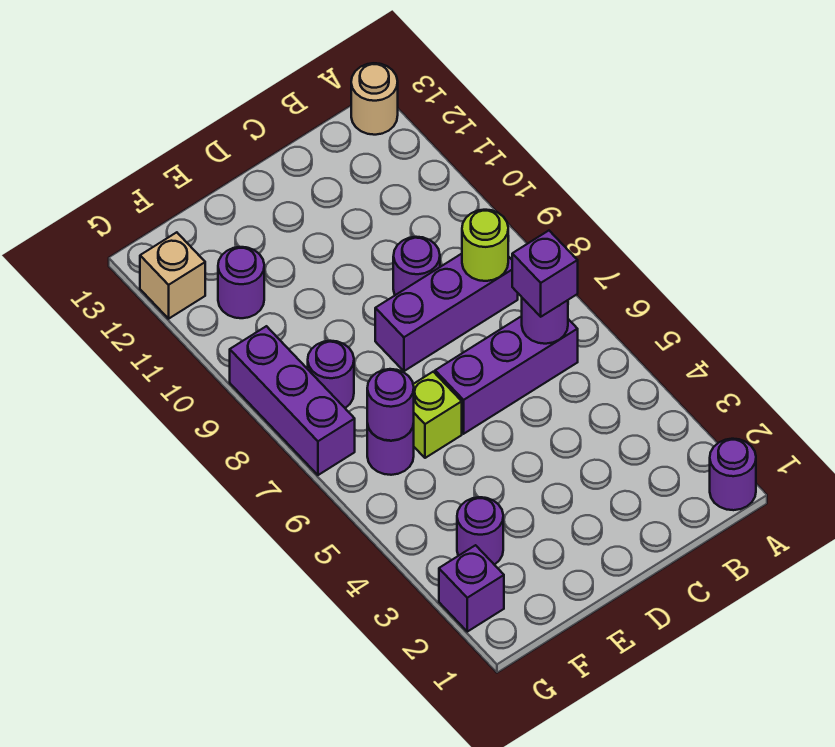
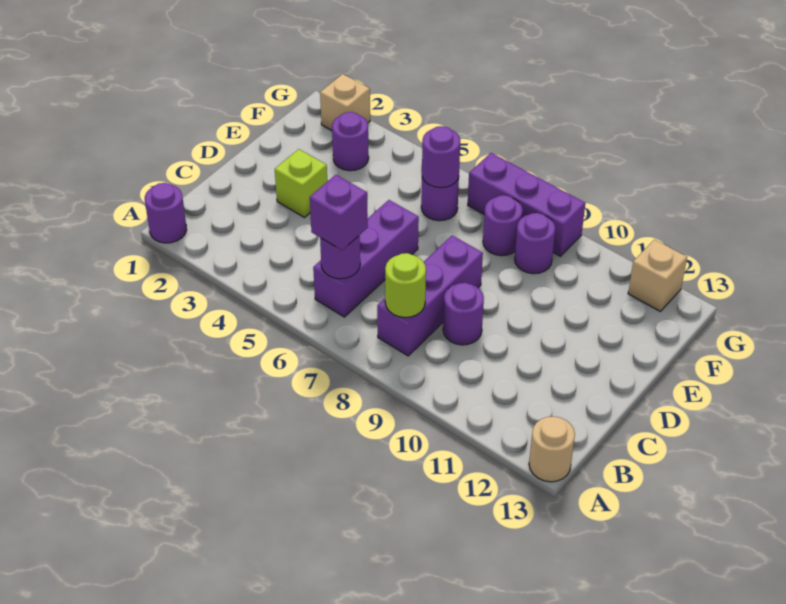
lime 1x1 brick [413,372,462,458] -> lime 1x1 brick moved to [275,149,327,217]
purple 1x1 round brick [218,247,264,318] -> purple 1x1 round brick moved to [515,213,555,274]
purple 1x1 brick [439,545,504,632] -> tan 1x1 brick [320,74,370,130]

